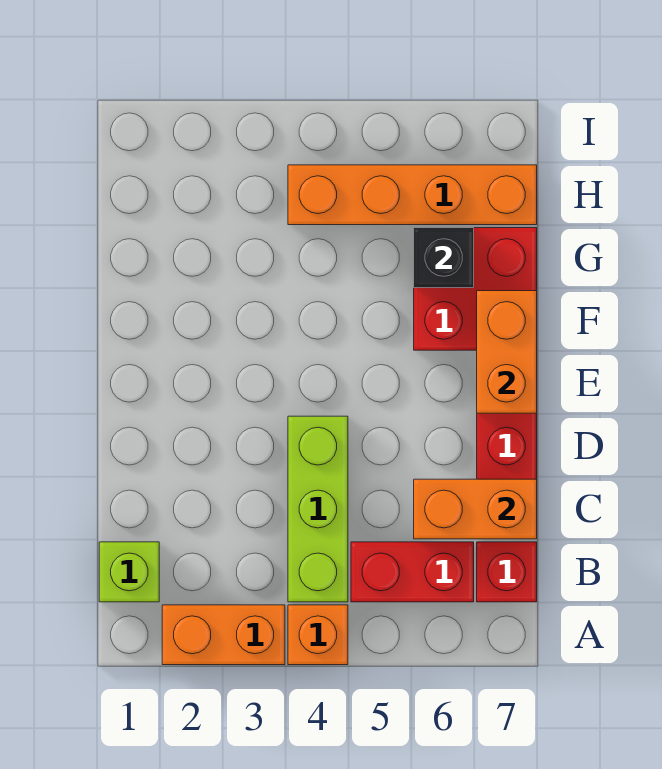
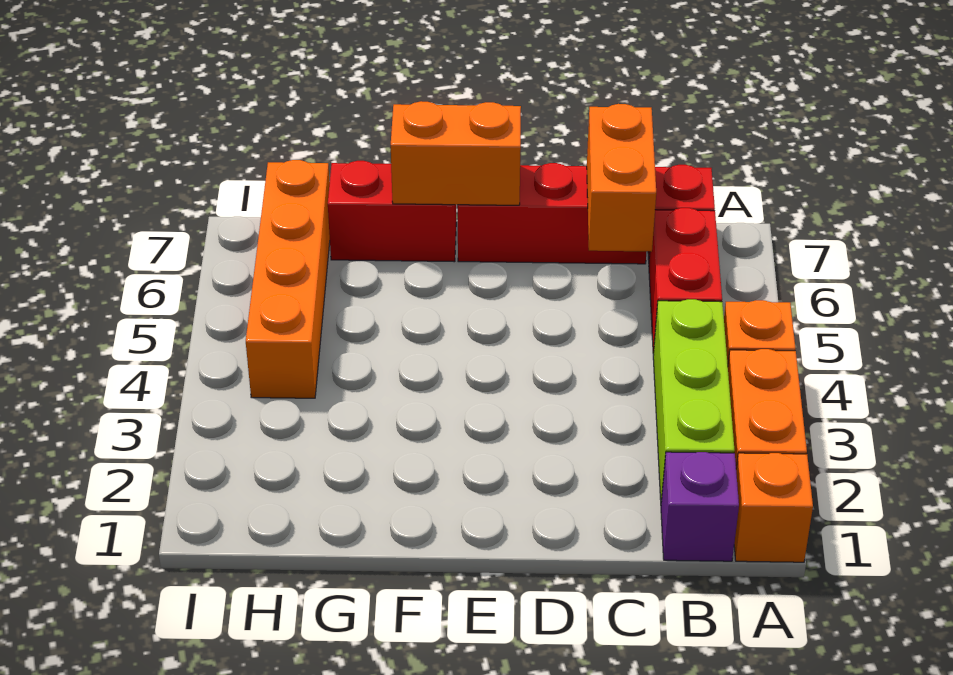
none -> orange 1x1 brick [734,453,813,562]
lime 1x1 brick [99,542,159,602] -> purple 1x1 brick [661,452,739,561]
lime 1x3 brick [288,416,348,602] -> lime 1x3 brick turned to [653,299,735,502]
red 2x2 brick [414,228,537,350] -> red 1x2 brick [328,161,456,262]
black 1x1 brick [414,228,474,288] -> none

